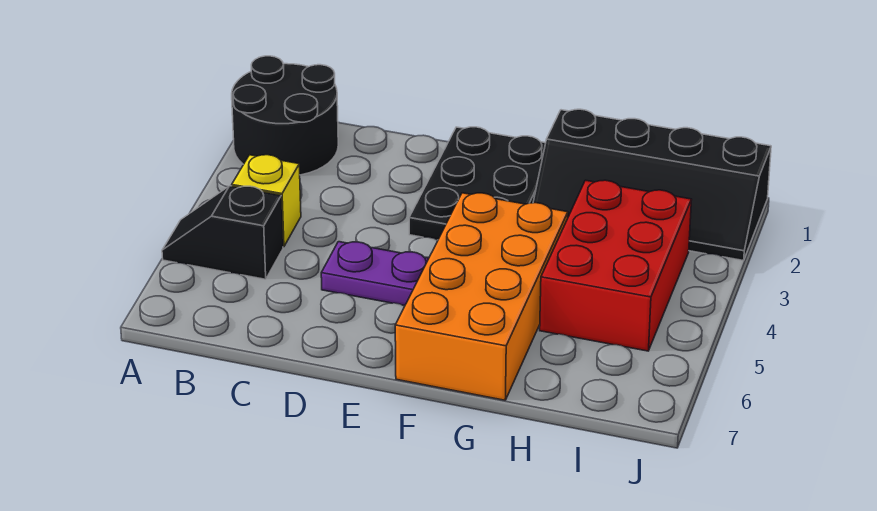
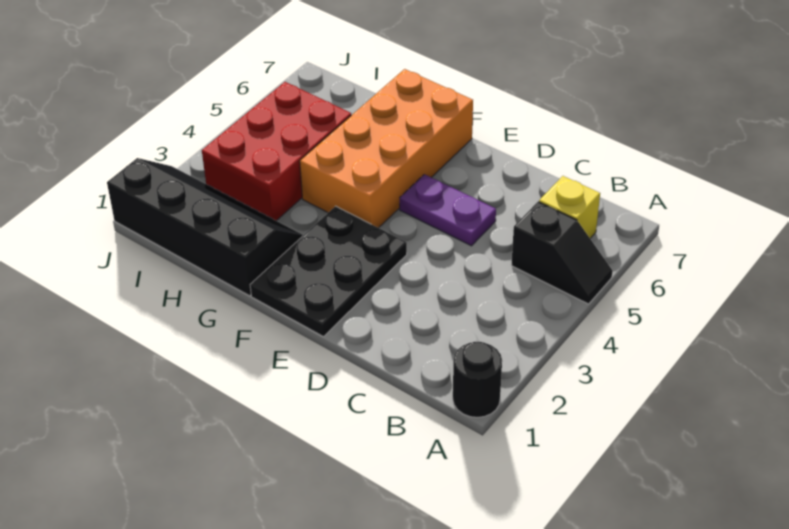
black 2x2 round brick [232,56,338,175] -> black 1x1 round brick [453,342,502,417]
yellow 1x1 brick [232,155,301,247] -> yellow 1x1 brick moved to [539,176,600,238]

